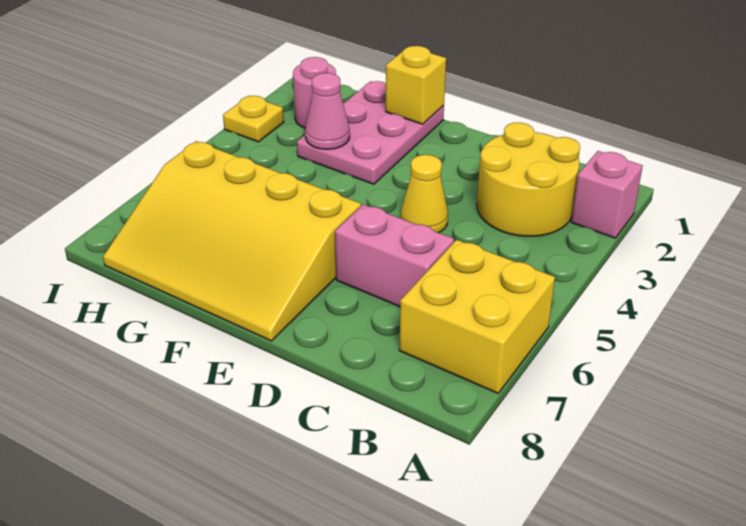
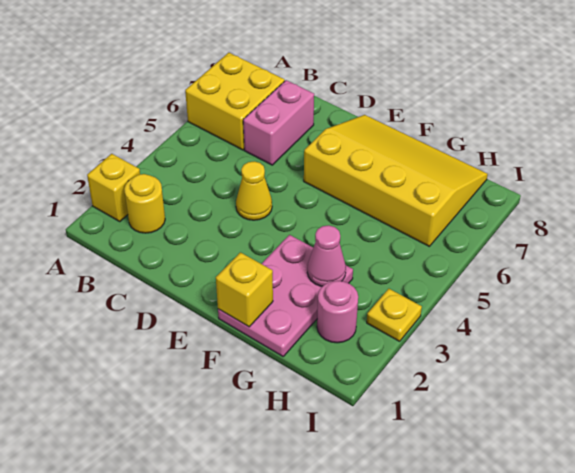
pink 1x1 brick [571,151,643,238] -> yellow 1x1 brick [87,154,140,221]
yellow 2x2 round brick [477,123,580,236] -> yellow 1x1 round brick [124,174,165,233]
pink 1x2 brick [335,204,454,307] -> pink 1x2 brick turned to [243,80,314,165]

